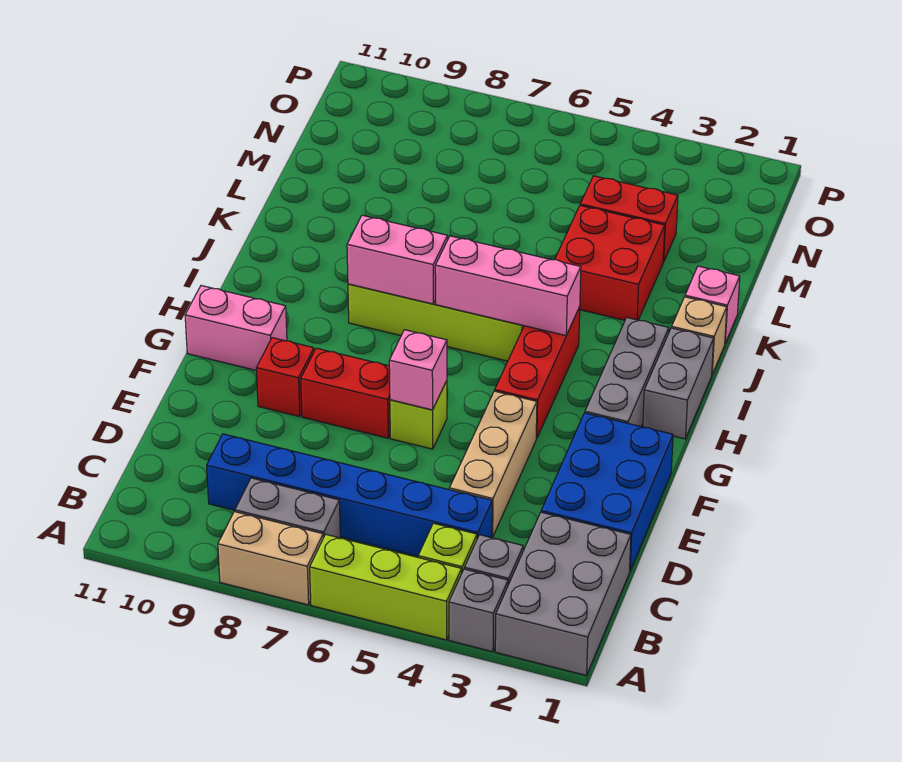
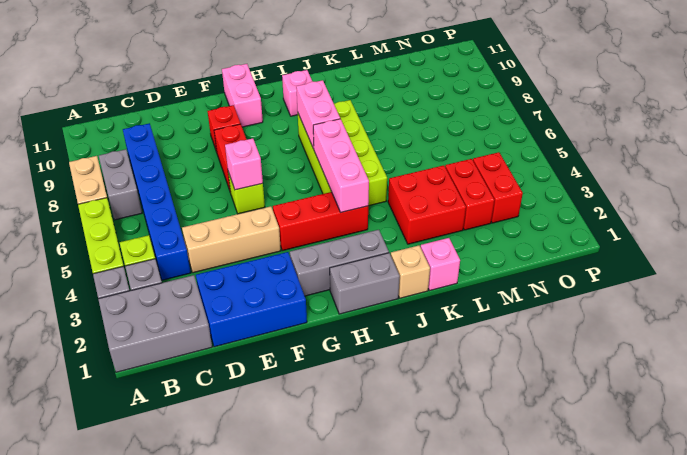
none -> pink 1x1 brick [282,70,313,116]
none -> red 1x2 brick [473,152,523,223]

